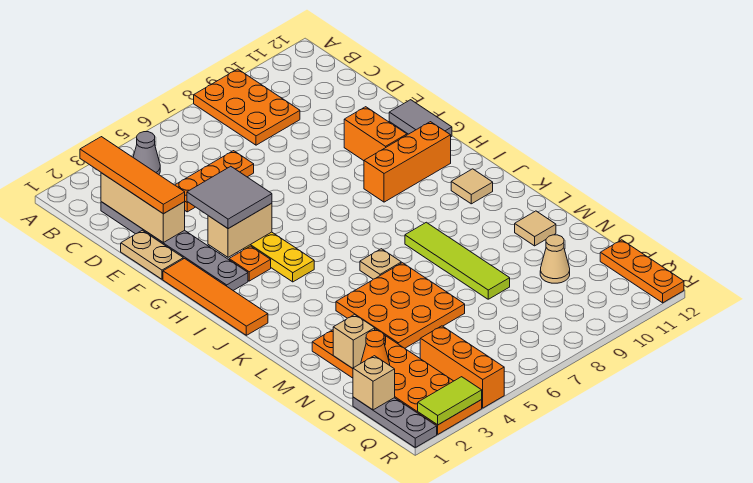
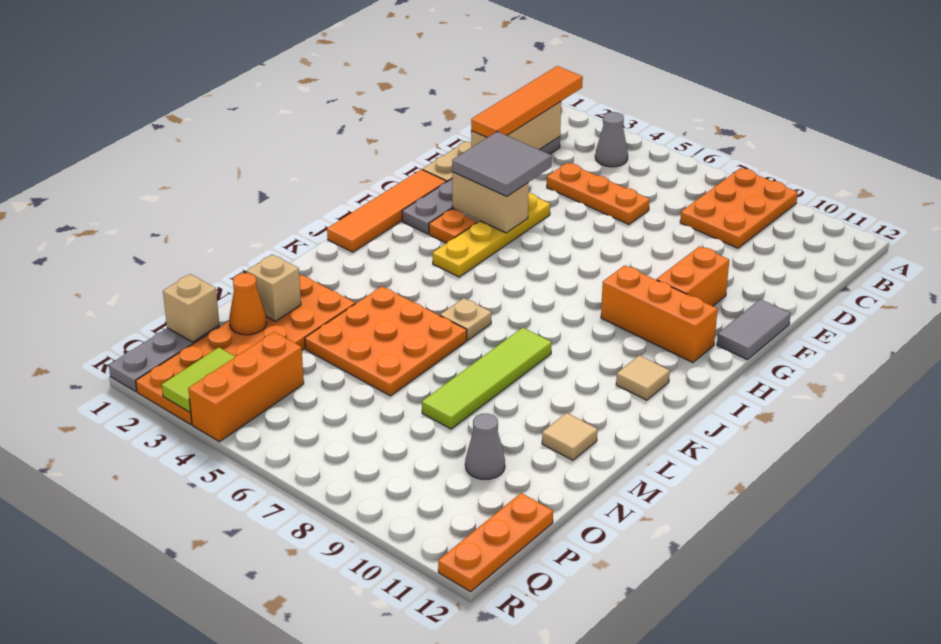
tan 1x1 cone [540,235,570,283] -> grey 1x1 cone [465,414,505,480]
lime 1x2 tile [418,377,482,425] -> lime 1x2 tile turned to [162,347,235,412]

